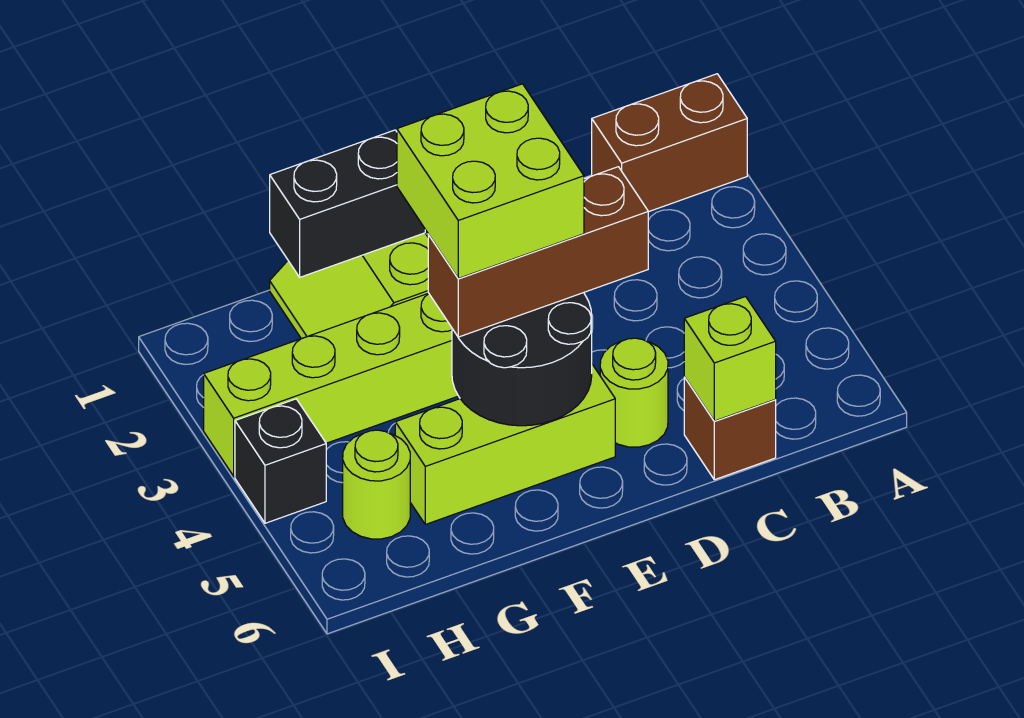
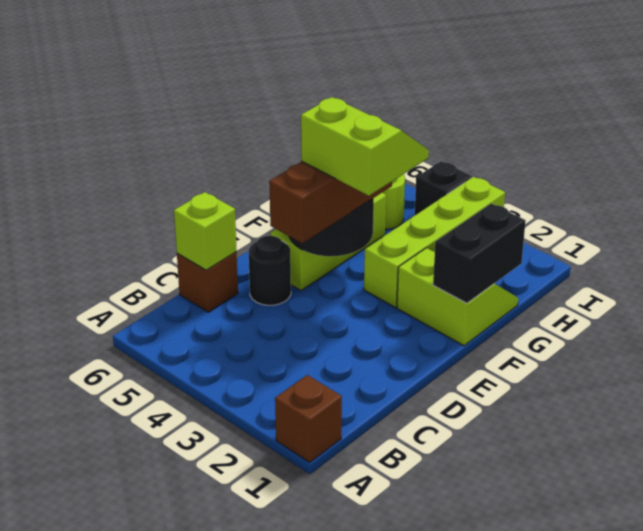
brown 1x2 brick [592,74,747,212] -> brown 1x1 brick [275,375,342,462]
lime 1x1 round brick [600,338,668,447] -> black 1x1 round brick [249,236,291,305]
lime 2x2 brick [397,84,584,278] -> lime 2x2 slope [301,97,429,196]

